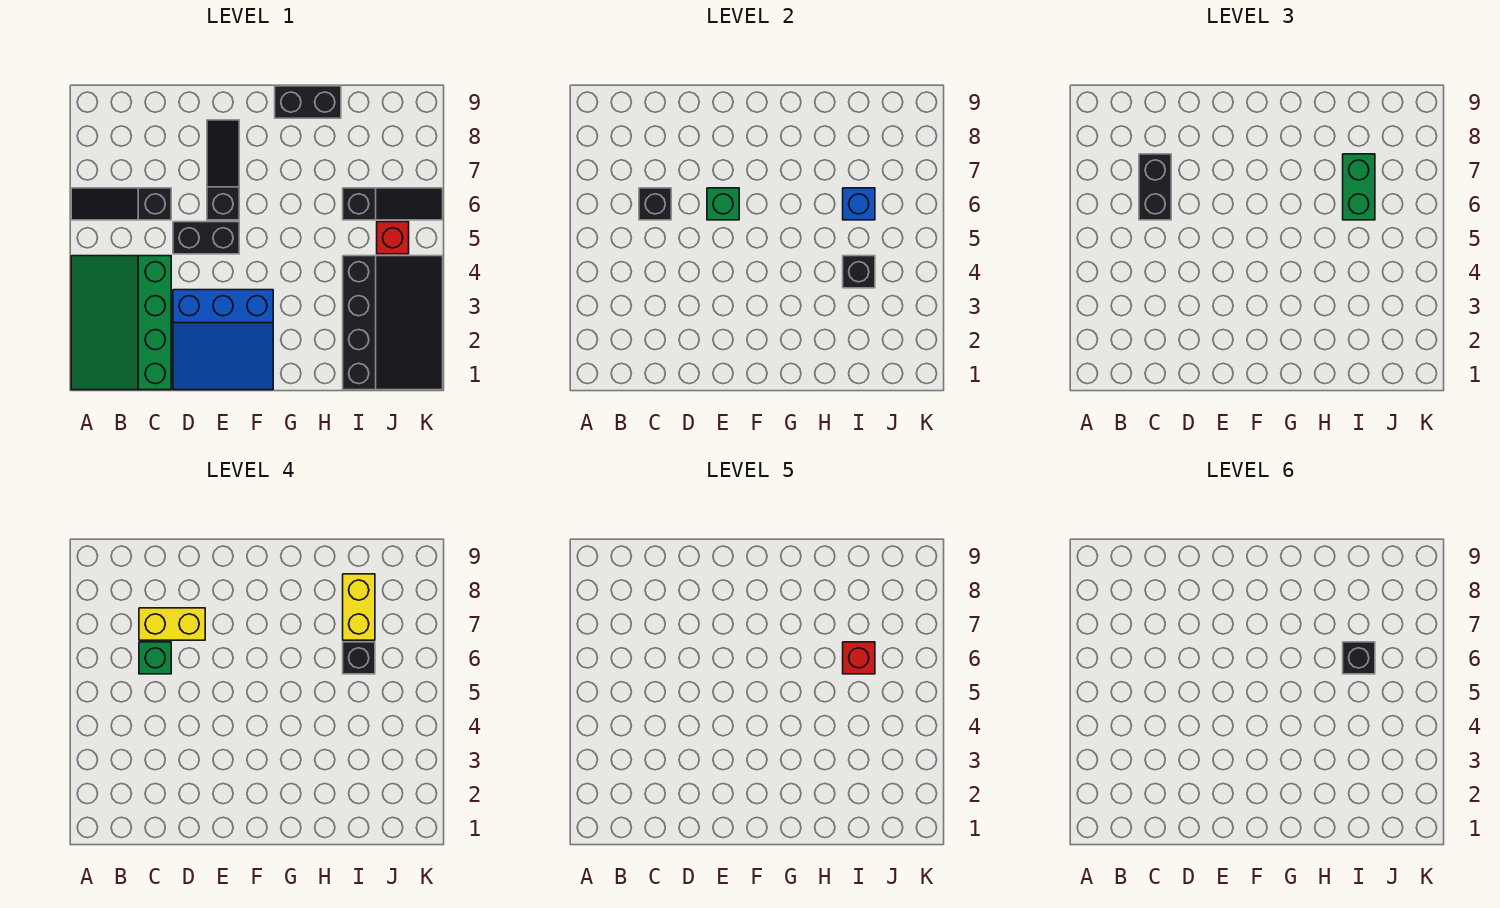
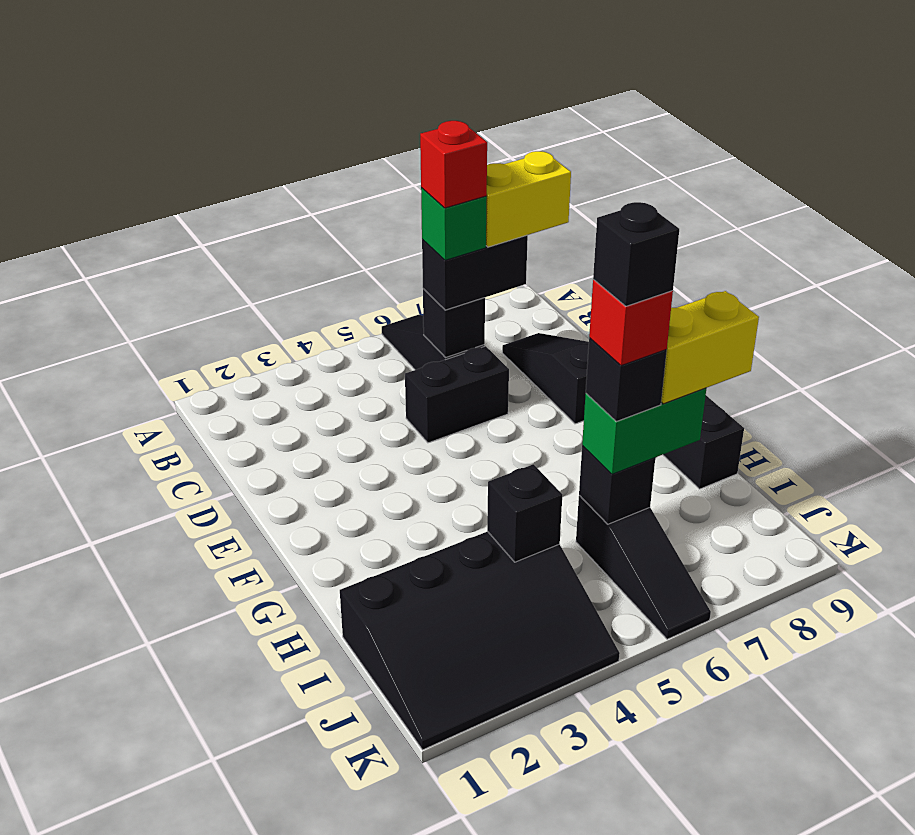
green 3x4 slope [71,256,171,390] -> none
yellow 1x2 brick [139,608,205,640] -> yellow 1x2 brick turned to [486,151,571,247]
blue 3x3 slope [173,290,273,390] -> none
black 1x2 brick [173,222,239,254] -> black 1x2 brick turned to [405,346,509,443]
black 1x3 slope [207,120,239,220] -> black 1x3 slope turned to [502,333,589,424]
green 1x1 brick [707,188,739,220] -> none
blue 1x1 brick [843,188,875,220] -> black 1x1 brick [579,446,655,524]
red 1x1 brick [377,222,409,254] -> red 1x1 brick moved to [420,121,487,208]

